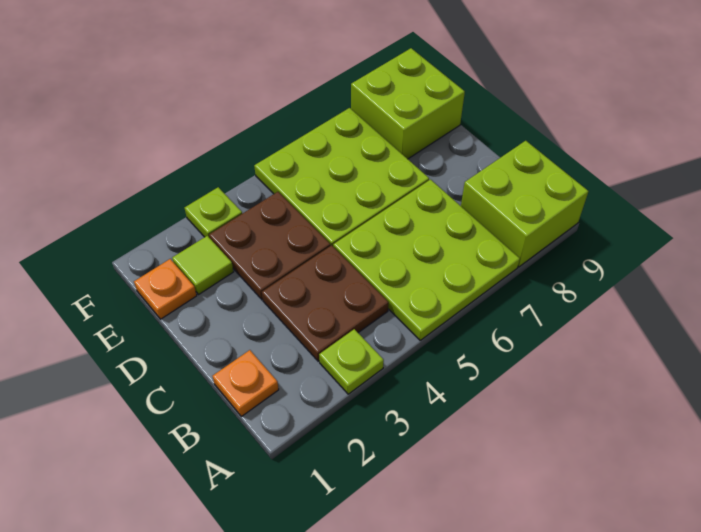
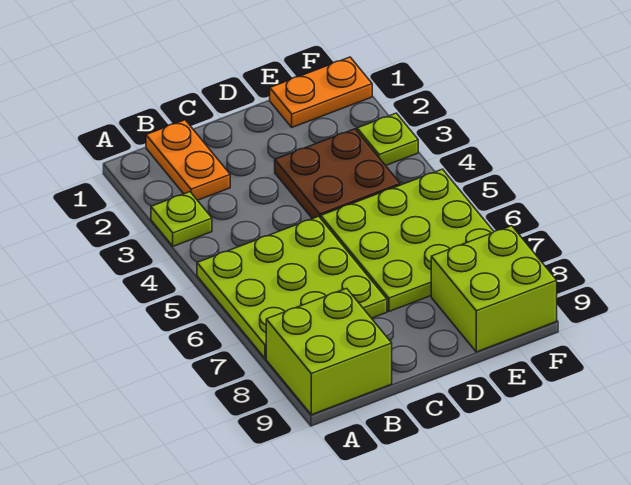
orange 1x1 plate [213,350,279,416] -> orange 1x2 plate [146,120,230,200]
brown 2x2 plate [262,245,389,361] -> none
orange 1x1 plate [134,259,197,319] -> orange 1x2 plate [270,57,372,127]
lime 1x1 tile [172,236,234,294] -> none

